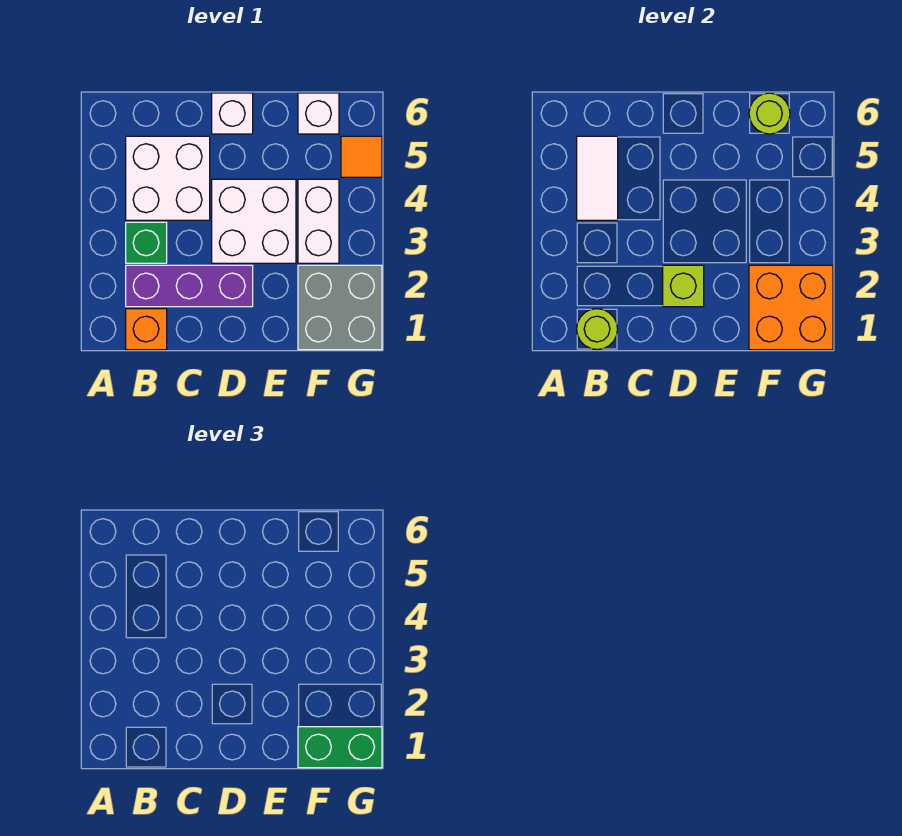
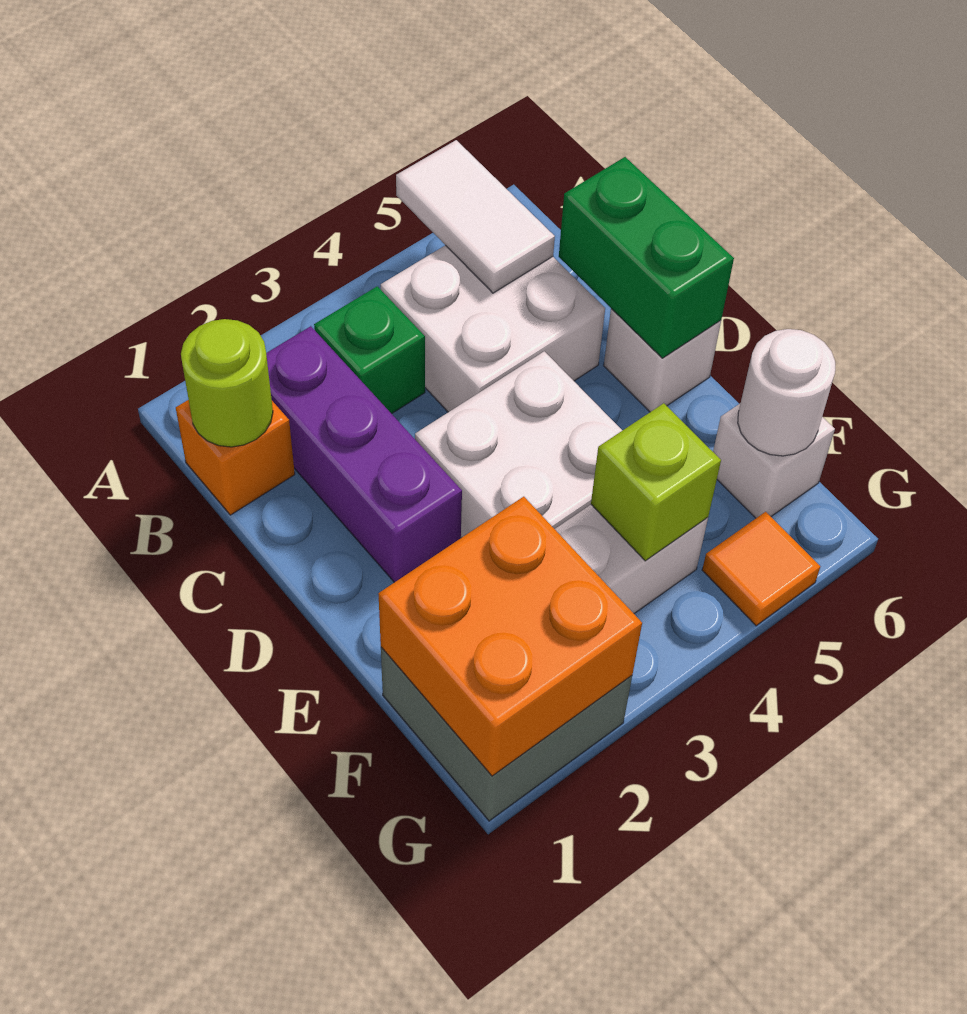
white 1x2 tile [577,136,618,220] -> white 1x2 tile turned to [396,140,555,293]
lime 1x1 brick [663,265,704,307] -> lime 1x1 brick moved to [591,403,721,561]
green 1x2 brick [298,727,382,768] -> green 1x2 brick moved to [559,157,734,358]
lime 1x1 round brick [749,93,790,134] -> white 1x1 round brick [738,329,835,456]

